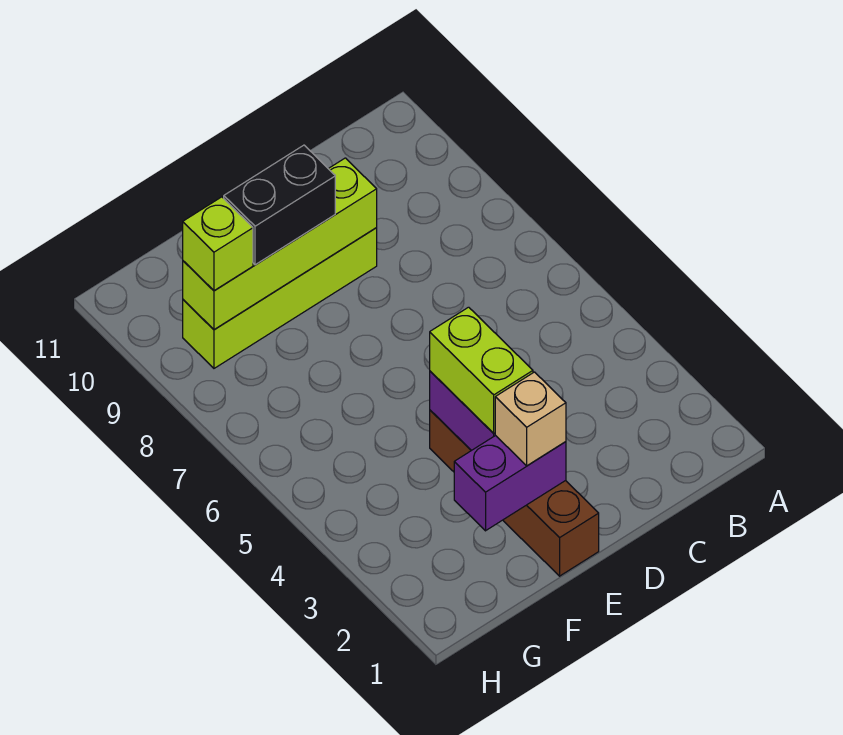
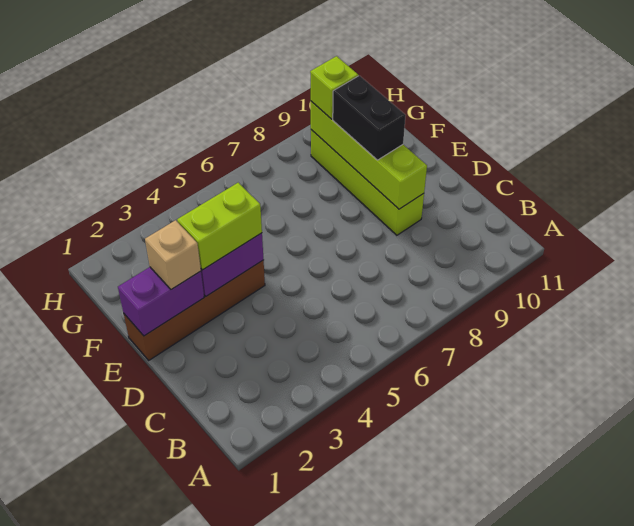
purple 1x2 brick [454,435,566,531] -> purple 1x2 brick turned to [118,267,204,336]

